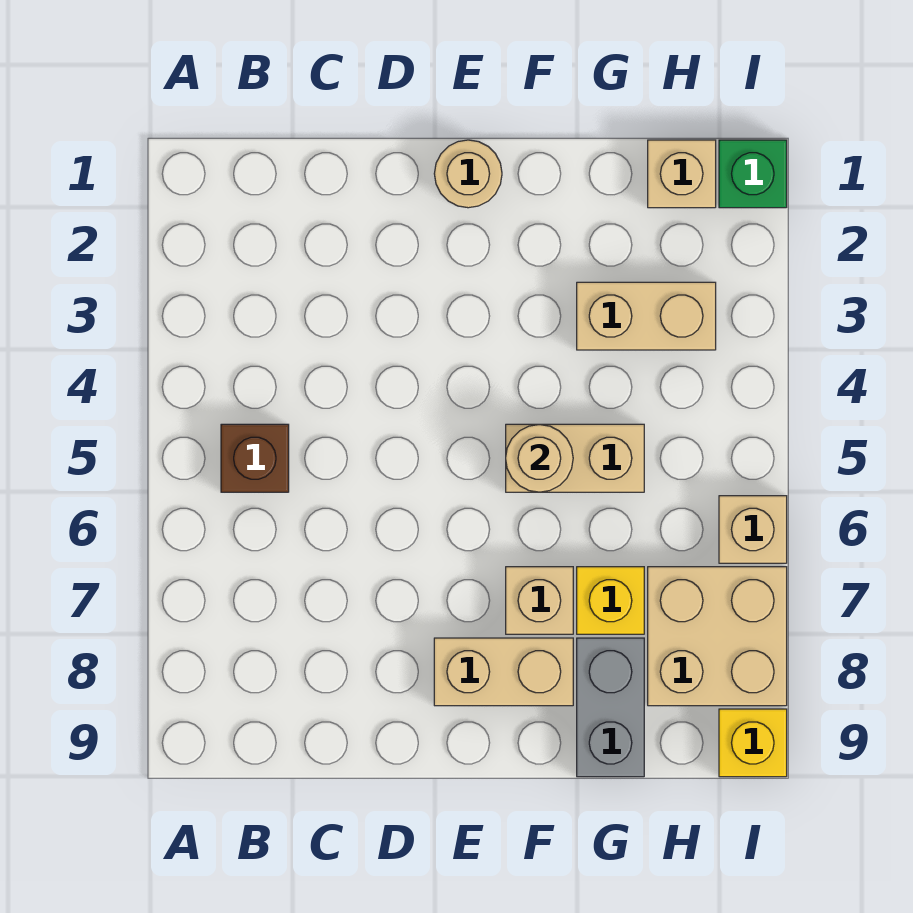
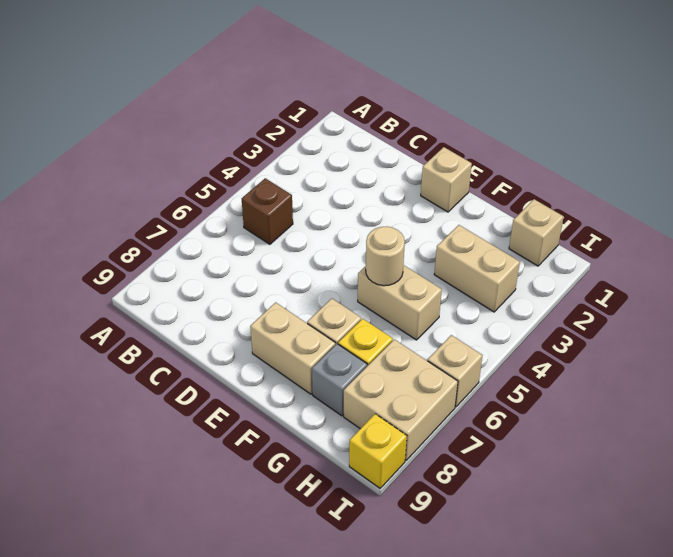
tan 1x1 round brick [434,140,502,208] -> tan 1x1 brick [421,147,472,212]
grey 1x2 brick [577,638,644,777] -> grey 1x1 brick [312,344,367,416]
green 1x1 brick [719,140,787,208] -> none

